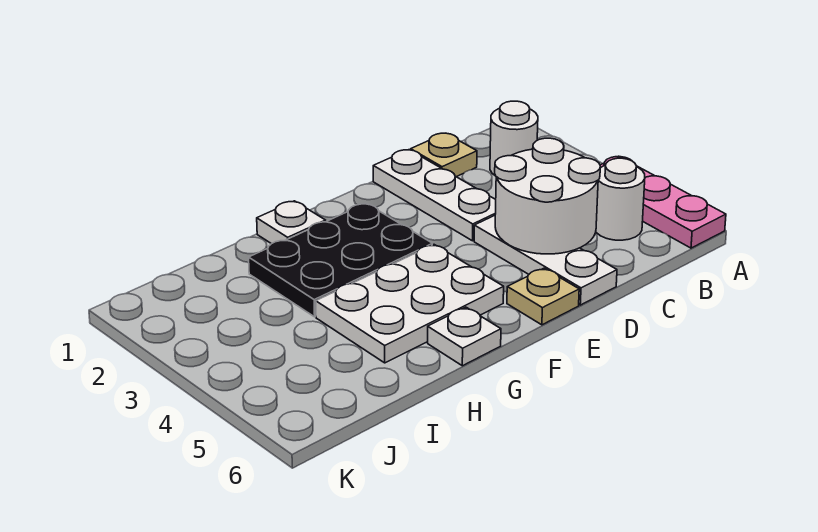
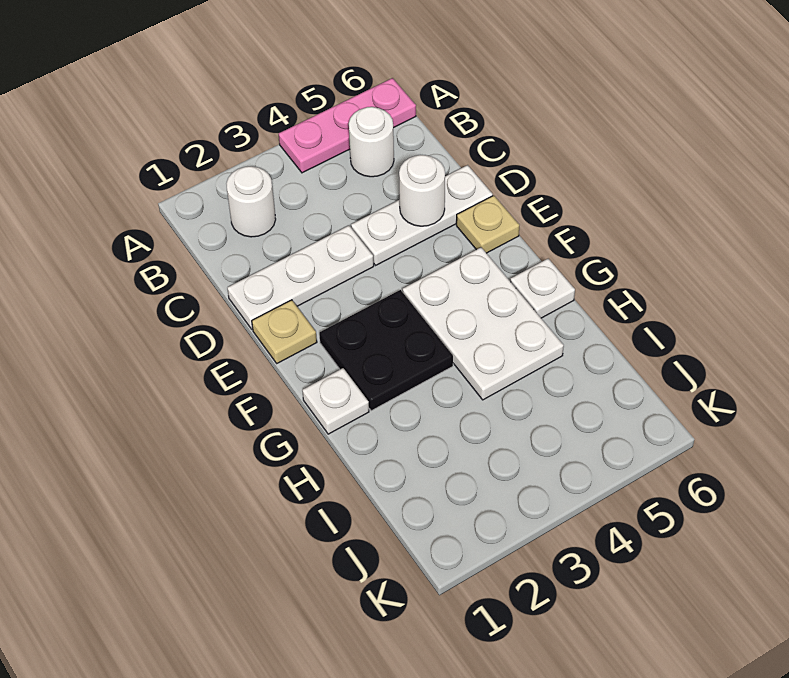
tan 1x1 plate [411,133,477,177] -> tan 1x1 plate moved to [252,300,317,363]
white 2x2 round brick [495,138,600,254] -> white 1x1 round brick [399,155,445,226]
black 2x3 plate [249,203,432,317] -> black 2x2 plate [319,290,453,411]

